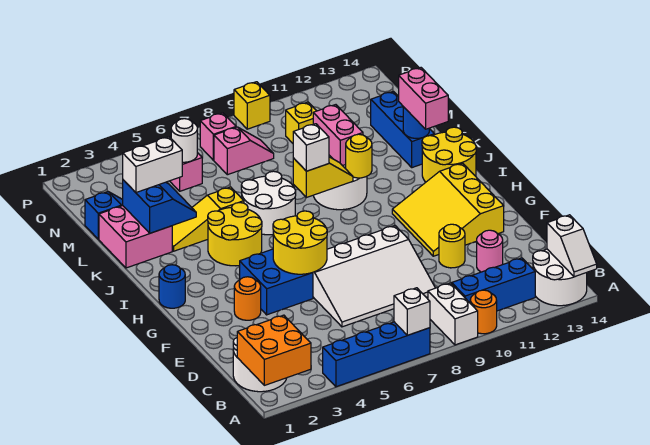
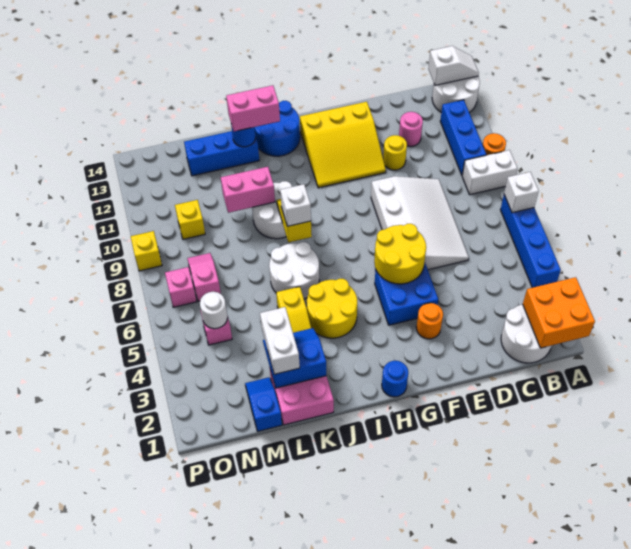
yellow 2x2 round brick [422,127,476,182] -> blue 2x2 round brick [255,101,300,156]
yellow 1x1 round brick [346,134,372,178] -> none

